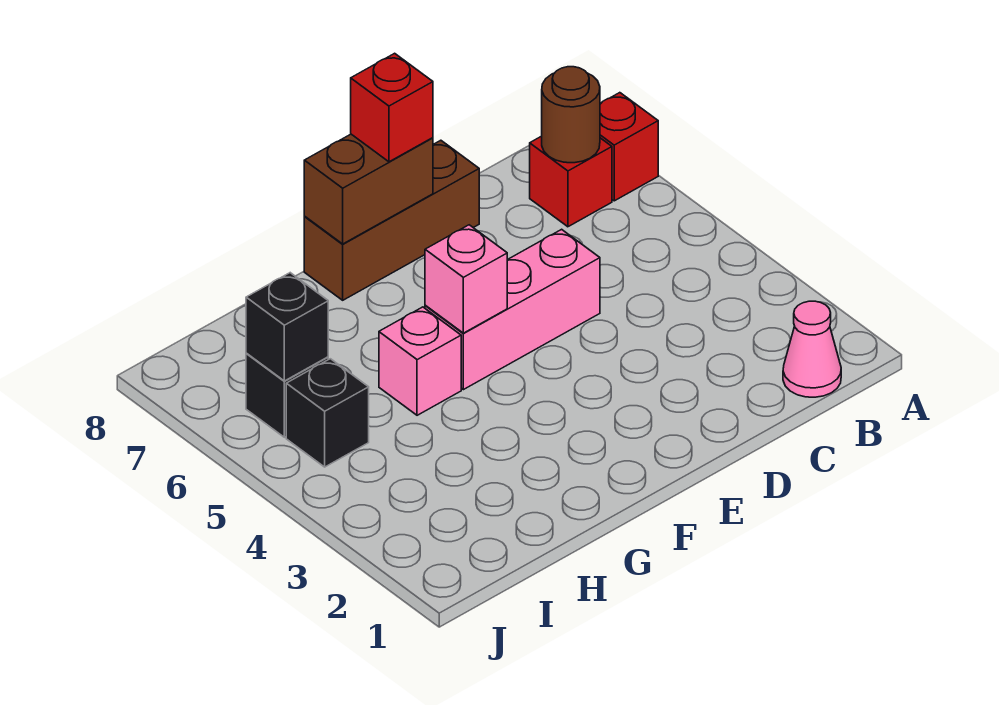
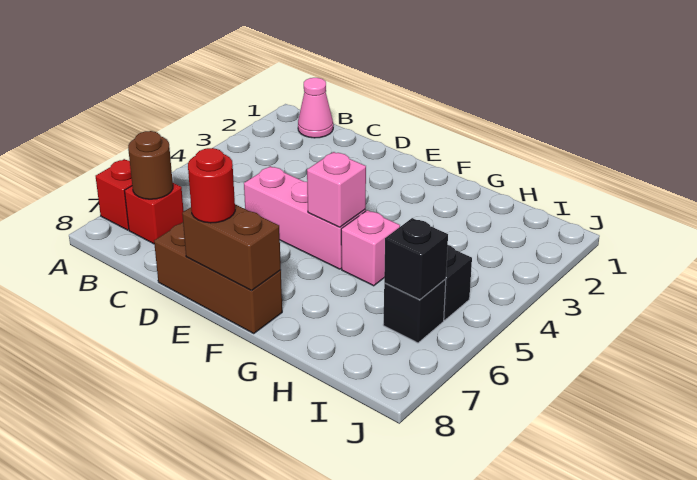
red 1x1 brick [351,53,433,162] -> red 1x1 round brick [188,148,235,223]

